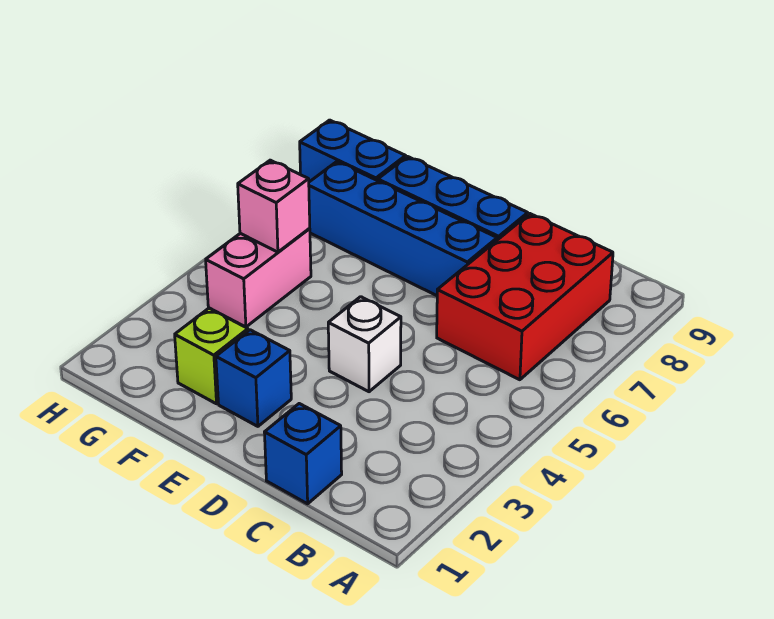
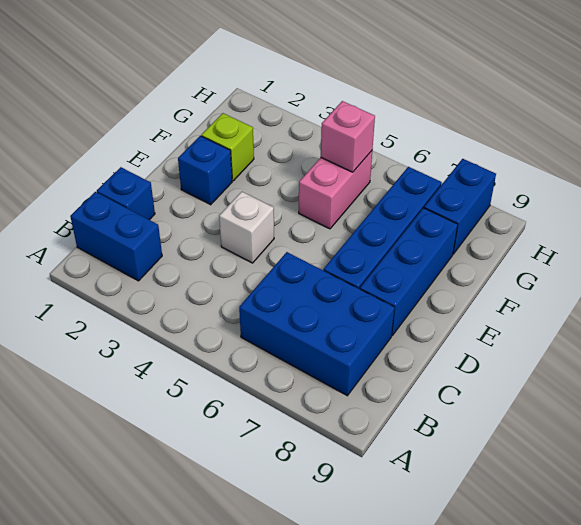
none -> blue 1x2 brick [70,192,162,281]
red 2x3 brick [437,214,613,380] -> blue 2x3 brick [239,252,395,396]
pink 1x2 brick [206,229,311,327] -> pink 1x2 brick turned to [299,151,372,229]

